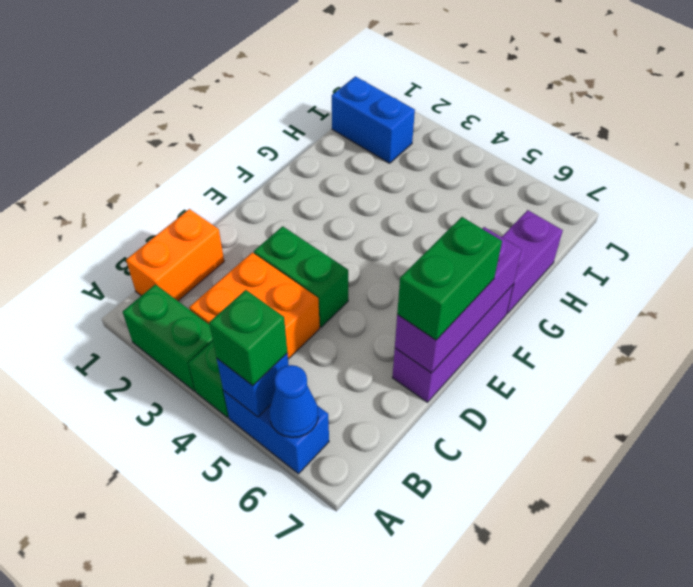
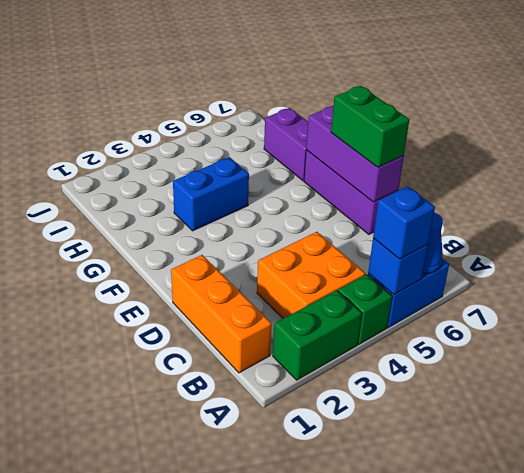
green 1x1 brick [209,290,287,386] -> blue 1x1 brick [373,186,435,259]
orange 1x2 brick [126,209,224,301] -> orange 1x3 brick [171,255,272,373]
green 1x2 brick [254,226,348,327] -> none
blue 1x2 brick [332,76,415,163] -> blue 1x2 brick moved to [173,157,249,231]

